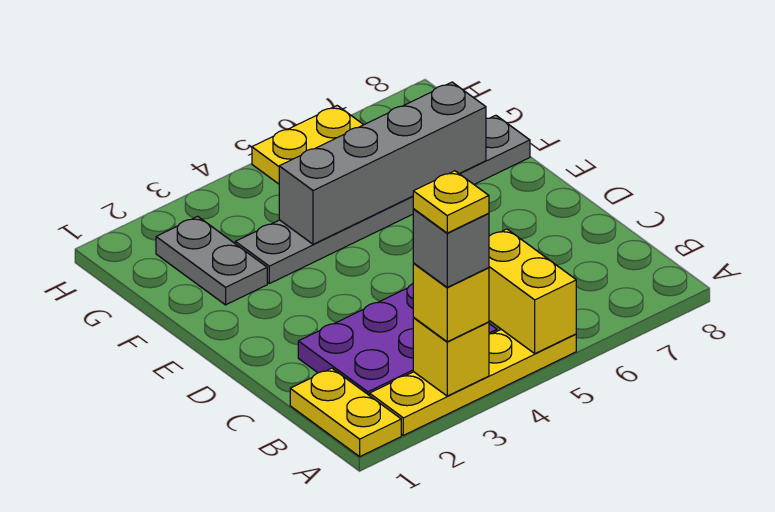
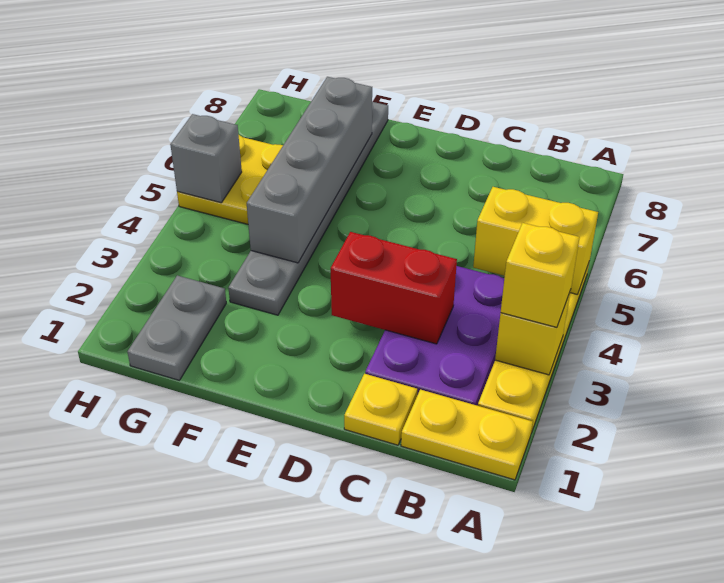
grey 1x1 brick [413,209,489,287] -> grey 1x1 brick moved to [170,114,242,203]
yellow 1x1 plate [413,171,489,233] -> yellow 1x1 plate moved to [344,374,417,445]
none -> red 1x2 brick [331,232,457,344]
grey 1x2 plate [156,216,267,305] -> grey 1x2 plate turned to [127,275,226,380]

